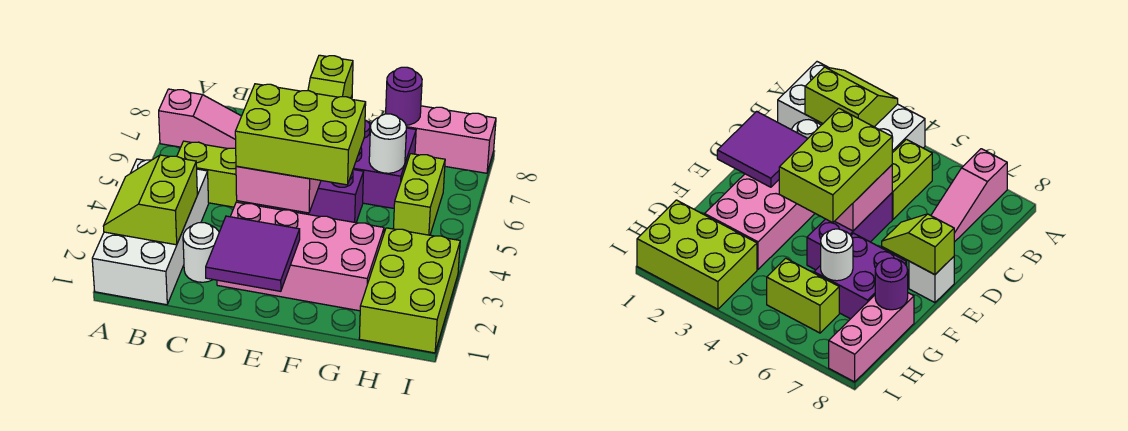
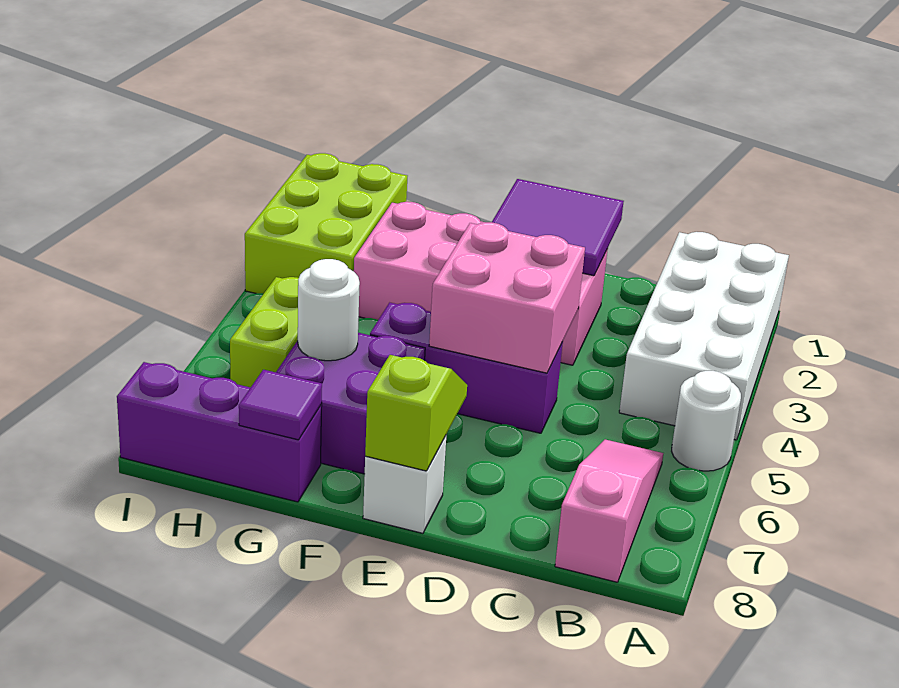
lime 2x2 slope [103,155,197,245] -> none
pink 1x3 slope [159,89,241,149] -> pink 1x3 slope turned to [555,439,663,582]
lime 1x2 brick [177,141,247,207] -> none
white 1x1 round brick [183,223,219,282] -> white 1x1 round brick moved to [672,371,741,471]
lime 2x3 brick [235,84,366,185] -> none
pink 1x3 brick [385,106,496,173] -> purple 1x3 brick [117,362,322,502]
purple 1x1 round brick [386,67,422,125] -> purple 1x1 tile [239,370,322,440]

